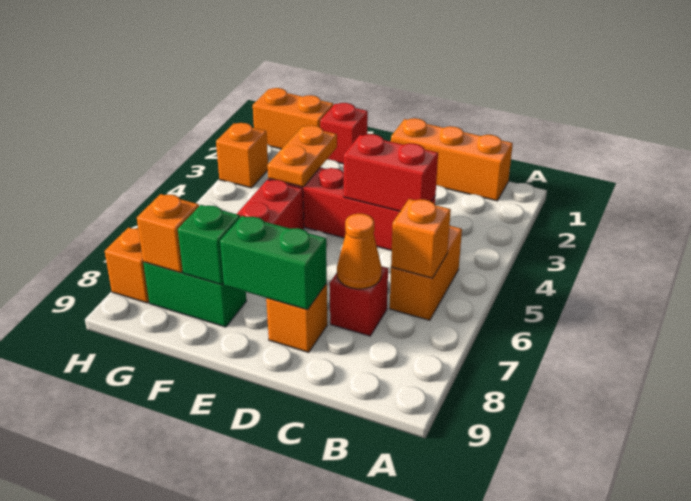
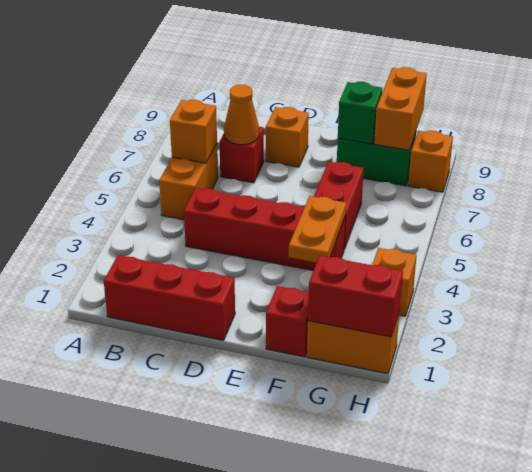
orange 1x3 brick [391,118,513,201] -> red 1x3 brick [104,255,235,340]
red 1x2 brick [344,134,438,211] -> red 1x2 brick moved to [308,256,403,337]
green 1x2 brick [220,216,327,310] -> none
orange 1x1 brick [137,194,199,273] -> orange 1x2 brick [374,67,427,150]

